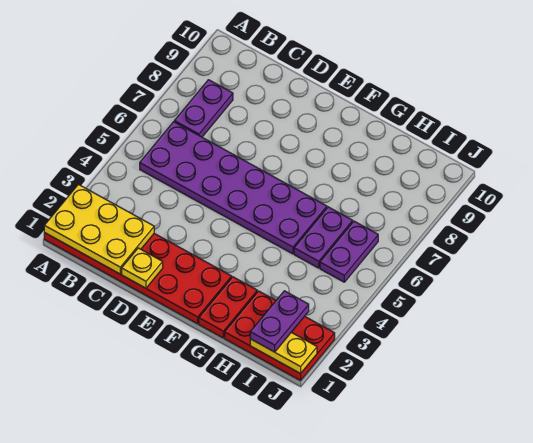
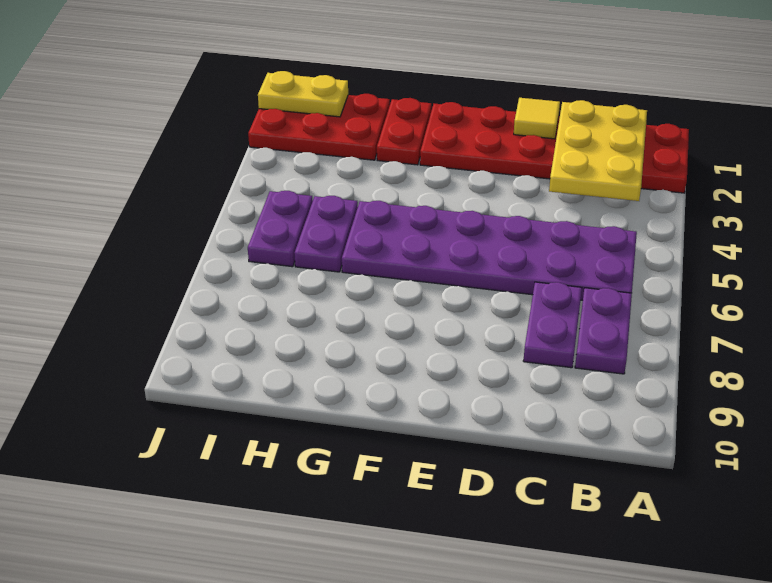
yellow 2x3 plate [44,184,154,274] -> yellow 2x3 plate turned to [549,100,647,201]
yellow 1x1 plate [122,248,163,288] -> yellow 1x1 tile [514,98,560,139]
purple 1x2 plate [250,291,309,352] -> purple 1x2 plate moved to [523,282,582,368]

